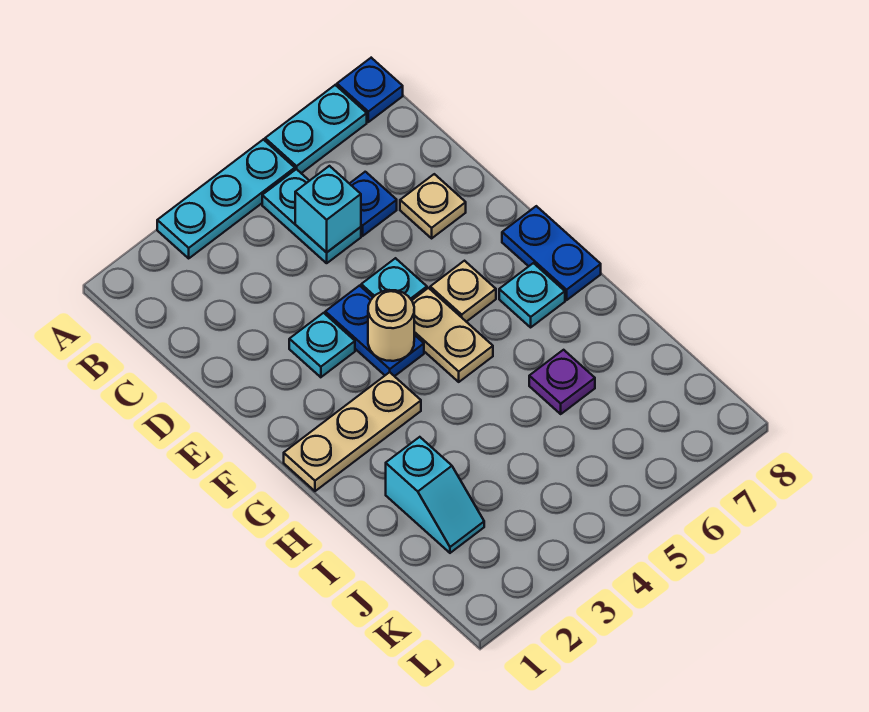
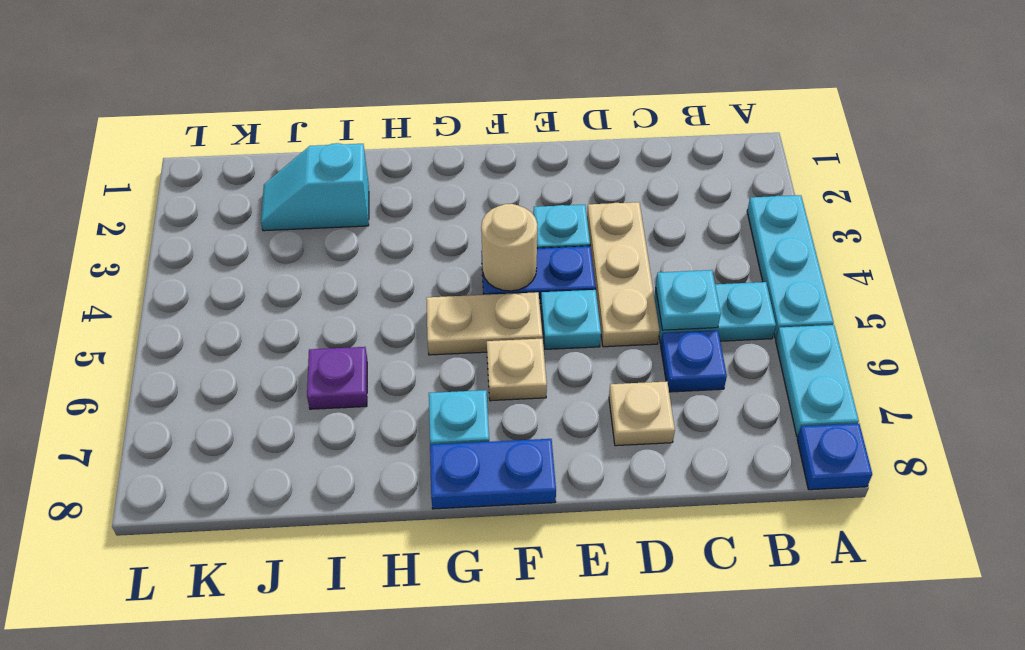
cyan 1x1 brick [295,166,361,252] -> cyan 1x1 plate [656,270,721,330]
tan 1x3 plate [284,372,421,491] -> tan 1x3 plate moved to [587,202,659,347]

